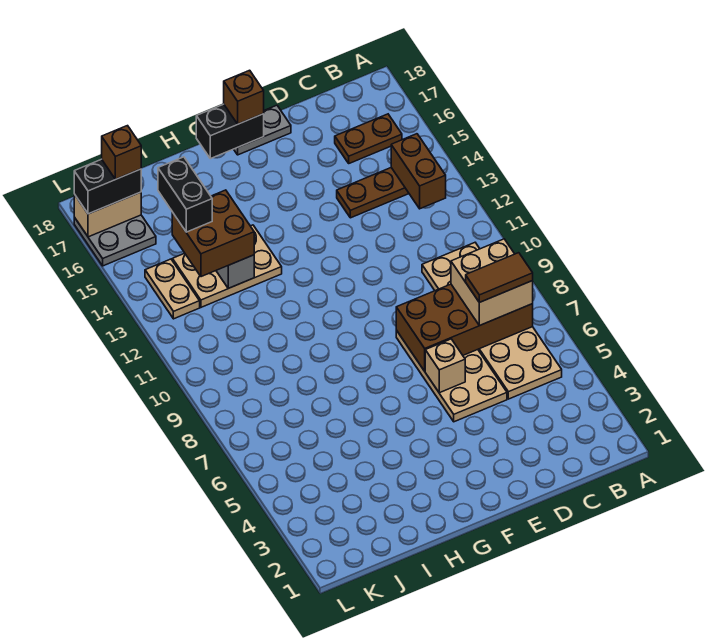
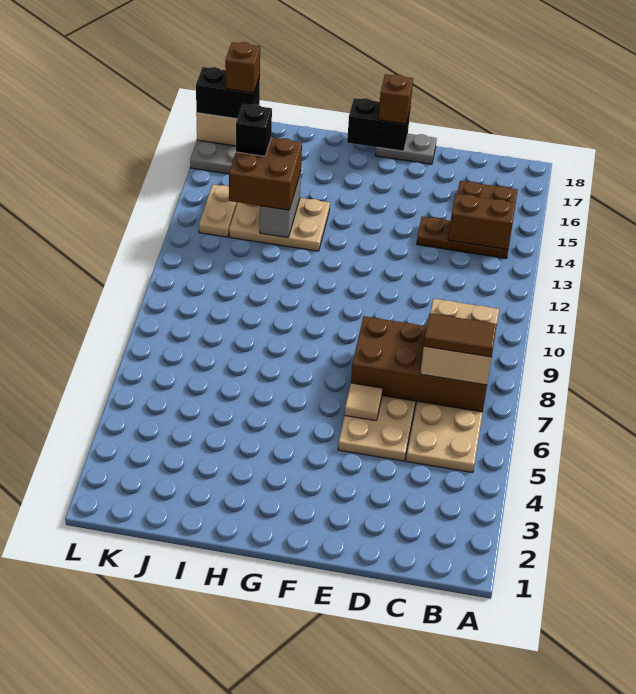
brown 1x2 brick [391,134,446,209] -> brown 1x2 brick turned to [448,194,516,250]
tan 1x1 brick [425,339,465,393] -> tan 1x1 tile [345,383,383,421]
black 1x2 brick [158,157,212,232] -> black 1x1 brick [236,104,272,156]

